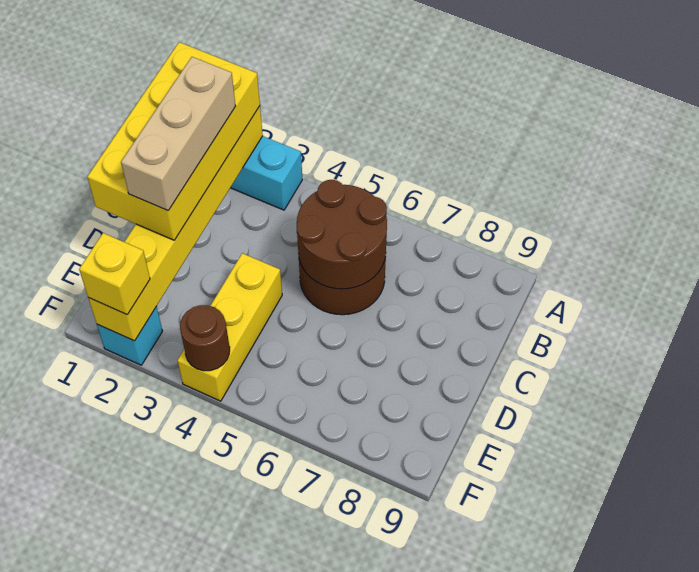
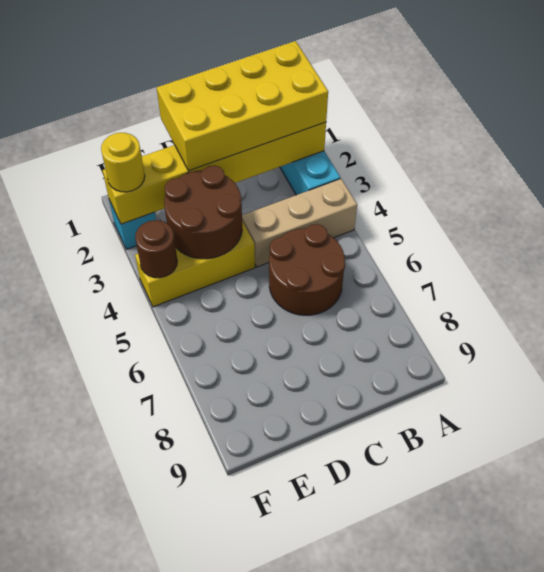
tan 1x3 brick [121,57,235,211] -> tan 1x3 brick moved to [242,179,357,267]
brown 2x2 round brick [297,180,387,289] -> brown 2x2 round brick moved to [164,165,242,259]
yellow 1x1 brick [79,233,150,315] -> yellow 1x1 round brick [101,133,145,192]

